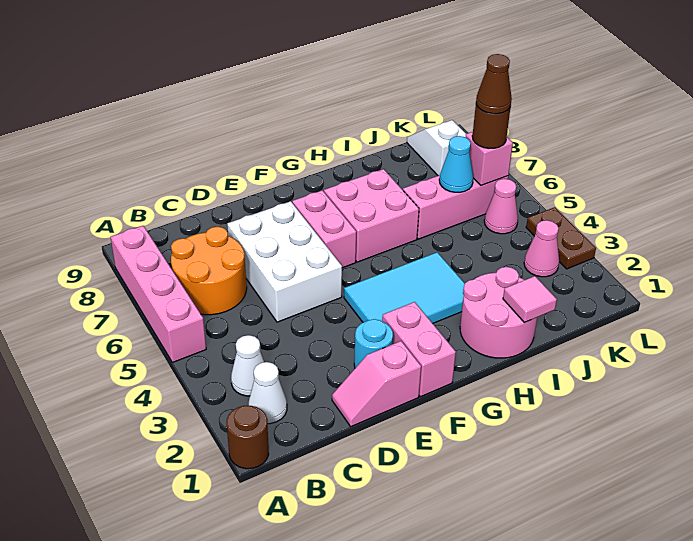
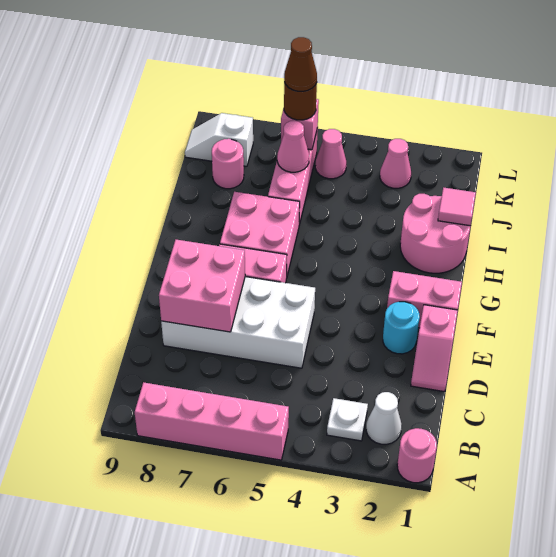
brown 1x1 round brick [227,406,269,469] -> pink 1x1 round brick [397,428,437,483]
white 1x1 cone [231,335,264,396] -> white 1x1 plate [327,398,368,441]
orange 2x2 round brick [171,227,247,315] -> none
white 2x3 brick [227,201,342,322] -> white 2x4 brick [161,277,315,368]
none -> pink 2x2 brick [159,240,245,332]
cyan 2x3 tile [344,252,465,323] -> none
cyan 1x1 cone [439,136,473,192] -> pink 1x1 cone [277,121,309,172]
none -> pink 1x1 round brick [212,139,244,189]
brown 1x2 plate [526,207,596,269] -> none

